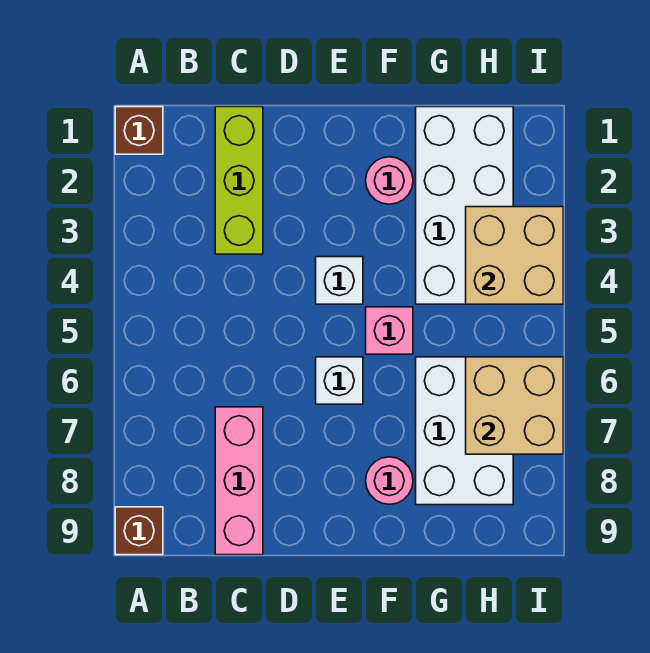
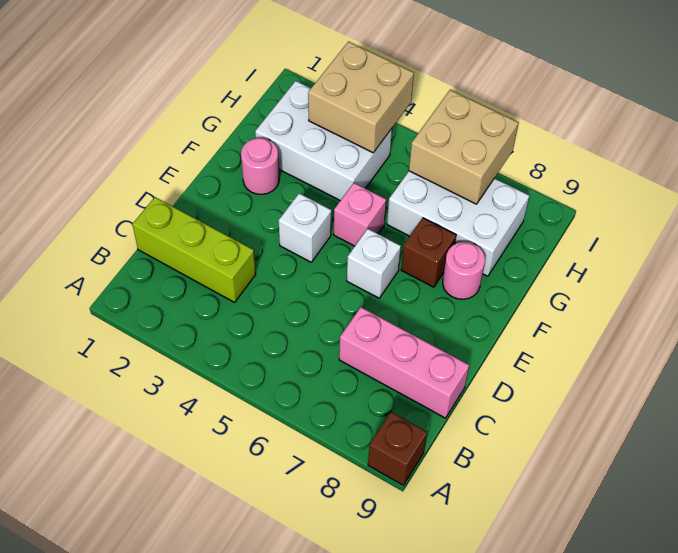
brown 1x1 brick [115,107,163,154] -> brown 1x1 brick moved to [401,218,456,287]
white 2x4 brick [416,107,513,304] -> white 2x3 brick [255,81,392,201]

